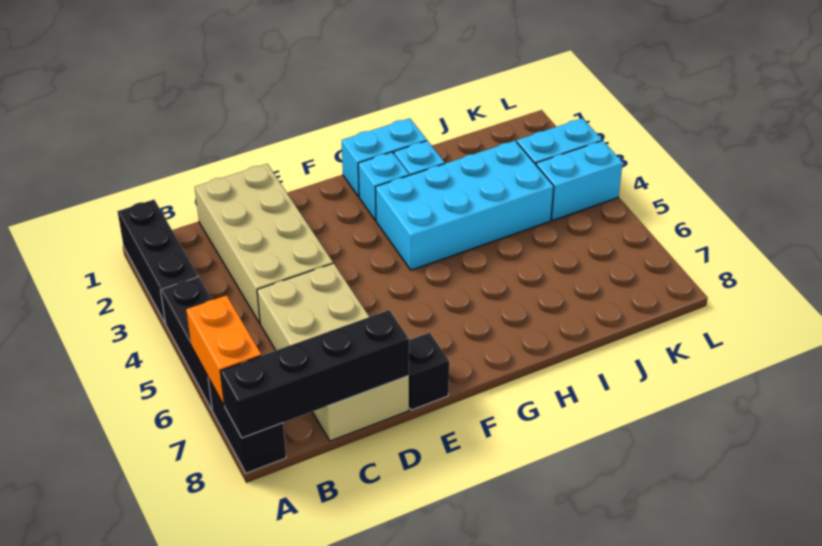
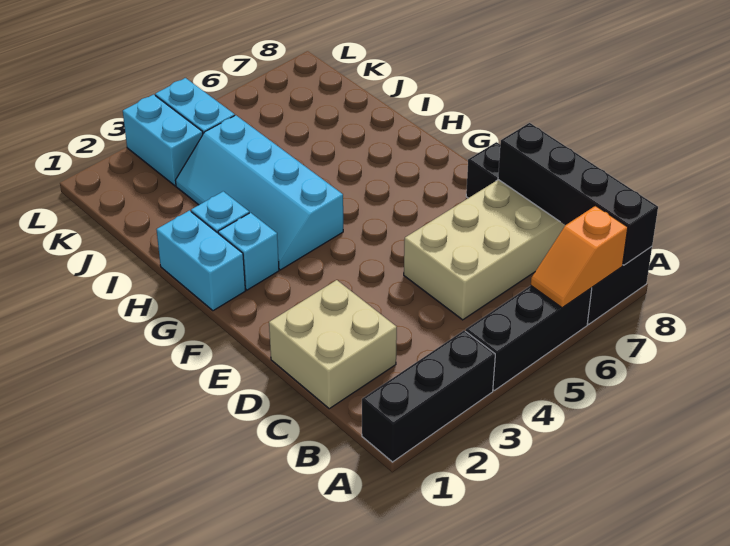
orange 1x2 brick [186,295,261,406] -> orange 1x2 slope [531,206,628,308]
tan 2x4 brick [195,164,333,323] -> tan 2x2 brick [269,280,397,409]
cyan 2x4 brick [375,141,554,270] -> cyan 2x4 slope [175,115,343,270]

